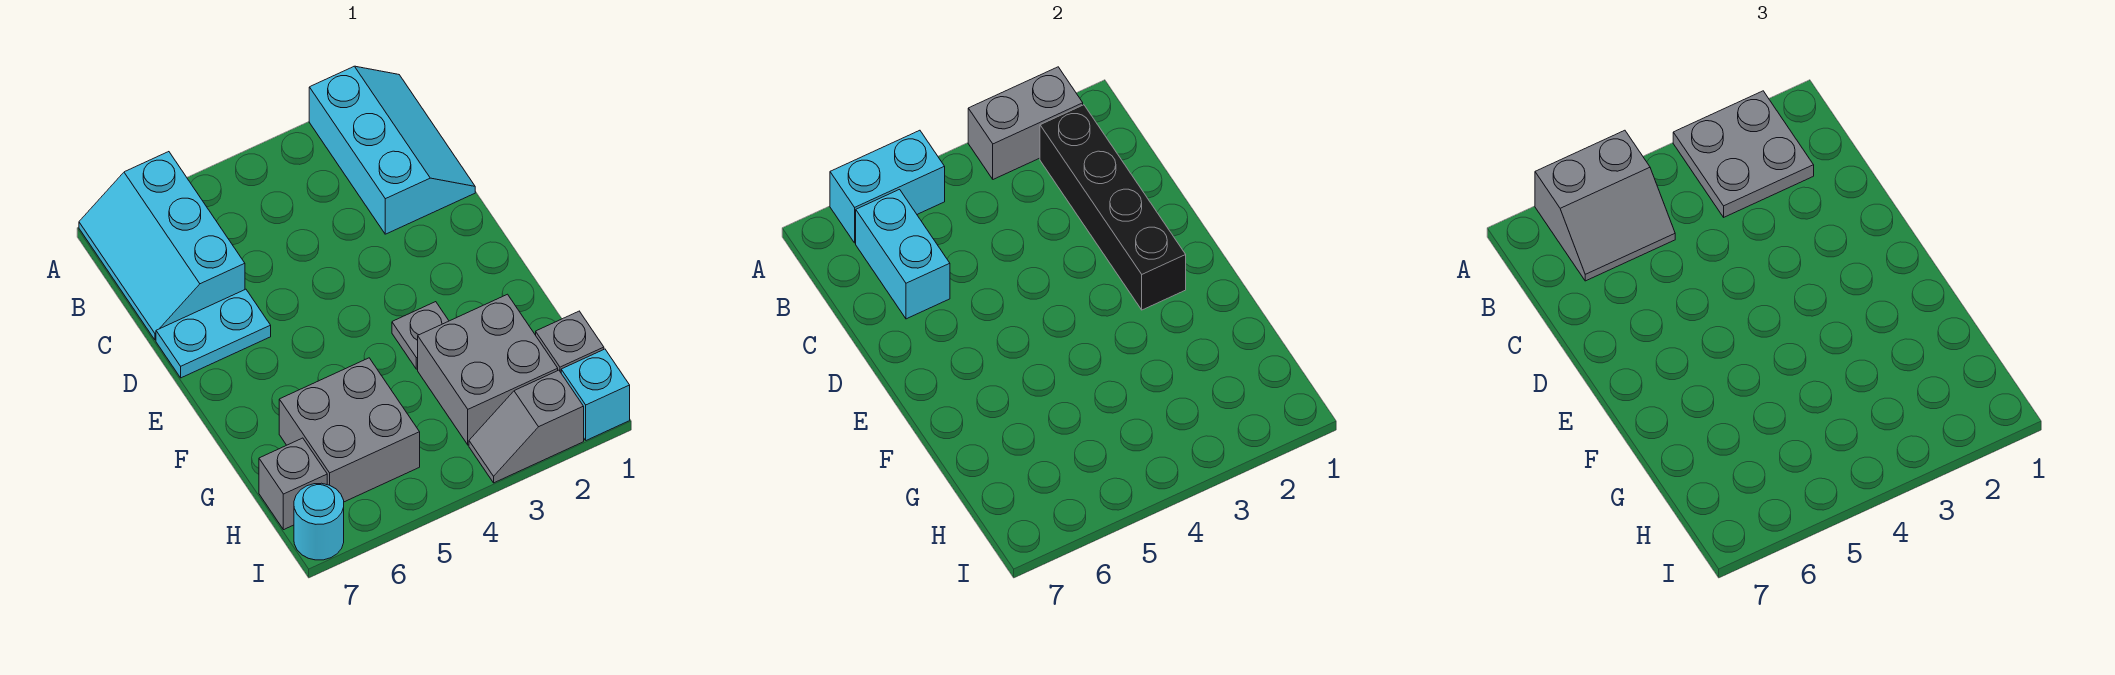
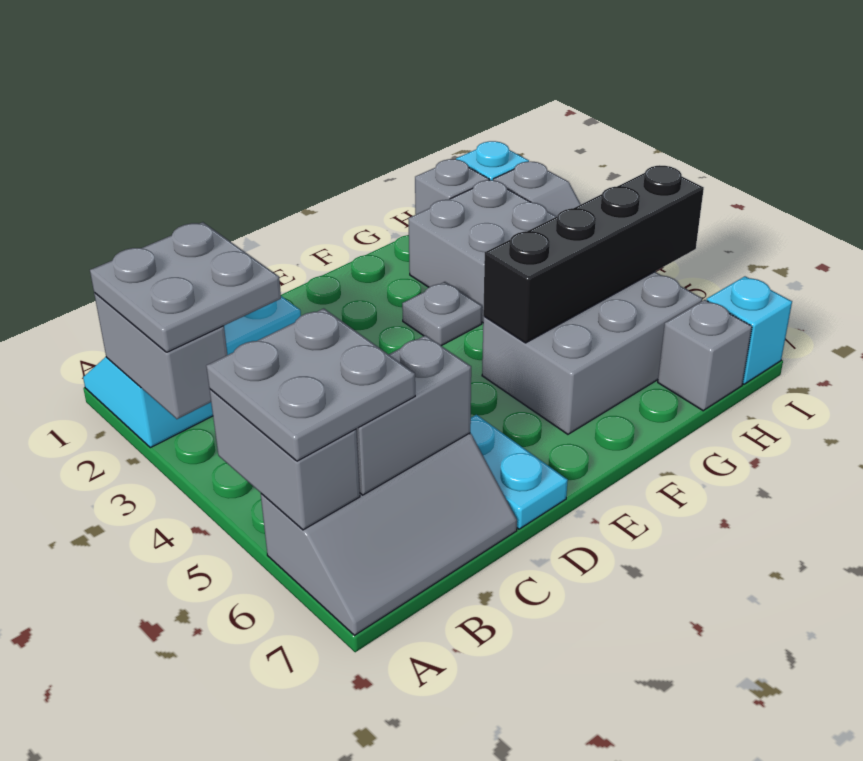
cyan 1x2 brick [830,130,945,243] -> grey 1x2 brick [210,389,360,530]
grey 2x2 slope [1535,130,1675,281] -> grey 2x2 plate [206,308,415,461]
cyan 2x3 slope [79,152,245,340] -> grey 2x3 slope [261,433,517,635]
black 1x4 brick [1040,105,1186,310] -> black 1x4 brick moved to [483,166,704,343]
cyan 1x2 brick [856,190,950,319] -> grey 1x2 brick [356,335,471,495]
grey 2x2 brick [279,358,420,502] -> grey 2x3 brick [482,272,702,434]
cyan 1x1 round brick [294,483,344,560] -> cyan 1x1 brick [707,276,792,384]

